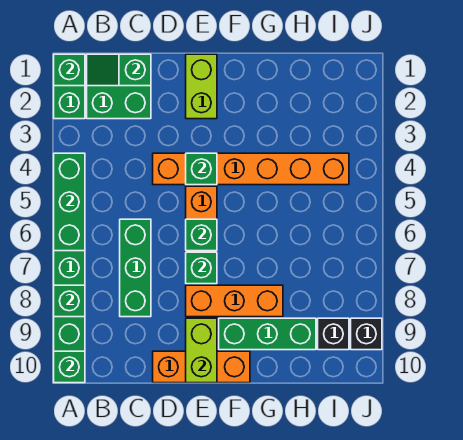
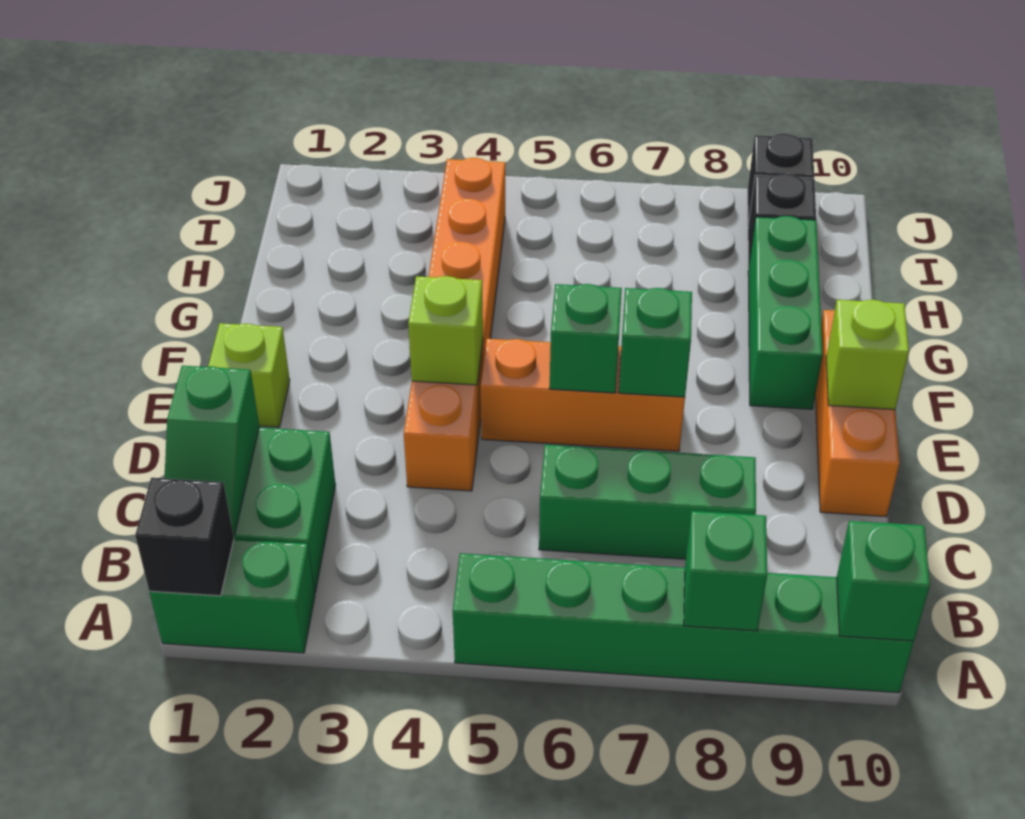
green 1x1 brick [54,54,85,86] -> black 1x1 brick [135,478,234,596]
green 1x3 brick [54,153,85,251] -> none
lime 1x2 brick [186,54,217,119] -> lime 1x1 brick [208,323,290,427]
green 1x1 brick [186,153,217,185] -> lime 1x1 brick [408,276,483,385]
orange 1x3 brick [186,285,283,317] -> none
lime 1x2 brick [186,318,217,383] -> lime 1x1 brick [826,300,909,409]

